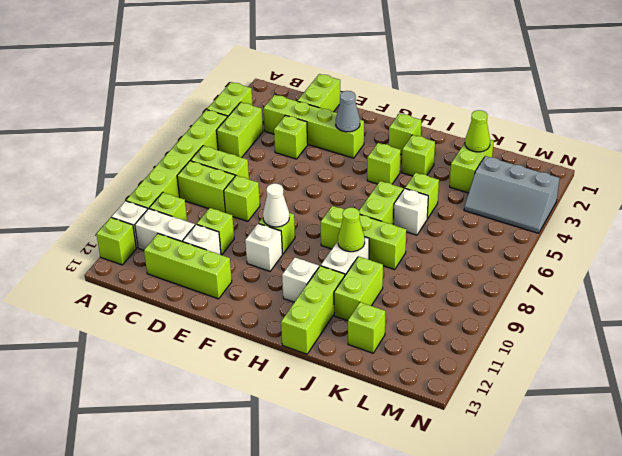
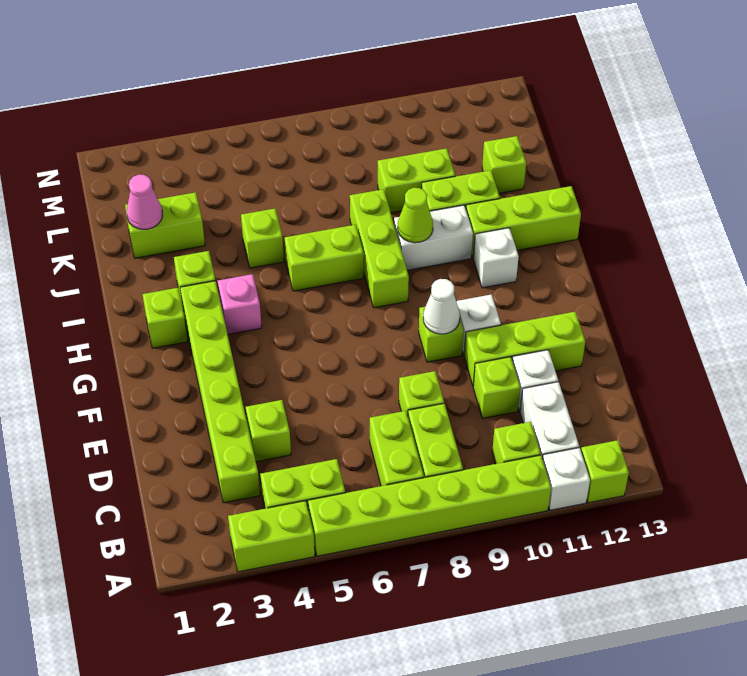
lime 1x4 brick [263,95,364,158] -> lime 1x6 brick [180,281,260,503]
lime 1x3 brick [144,234,232,299] -> lime 1x3 brick turned to [464,312,585,386]
lime 1x2 brick [298,74,340,112] -> lime 1x2 brick moved to [378,148,455,213]
grey 1x1 cone [336,91,360,132] -> none
lime 1x1 brick [367,143,401,184] -> pink 1x1 brick [218,274,262,334]
white 1x1 brick [393,189,428,235] -> none
lime 1x1 cone [465,110,490,152] -> pink 1x1 cone [127,175,163,229]
grey 2x3 slope [464,156,560,233] -> none

